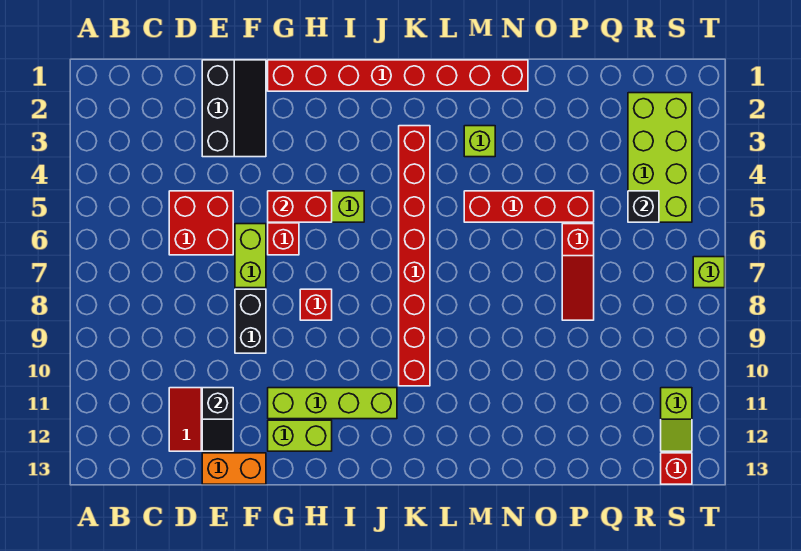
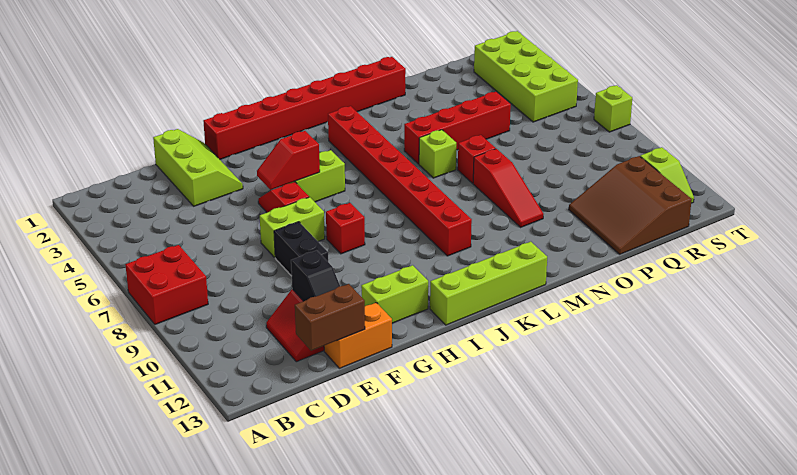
red 2x2 brick [169,191,233,255] -> red 2x2 brick moved to [125,245,208,324]
none -> brown 1x2 brick [295,284,365,351]
black 2x3 slope [202,60,266,157] -> lime 2x3 slope [153,129,243,206]
lime 1x2 brick [235,224,266,288] -> lime 1x2 brick turned to [260,197,325,257]
red 1x2 brick [268,191,332,222] -> red 1x2 slope [257,131,320,190]
lime 1x4 brick [268,388,397,419] -> lime 1x4 brick moved to [430,242,547,325]
lime 1x1 brick [464,126,495,157] -> lime 1x1 brick moved to [419,130,456,178]
red 1x3 slope [562,224,594,320] -> red 1x3 slope moved to [473,149,544,227]
none -> brown 3x3 slope [569,156,692,254]
black 1x1 brick [628,191,659,222] -> none
red 1x1 brick [661,453,692,484] -> red 1x1 brick moved to [458,135,496,183]

